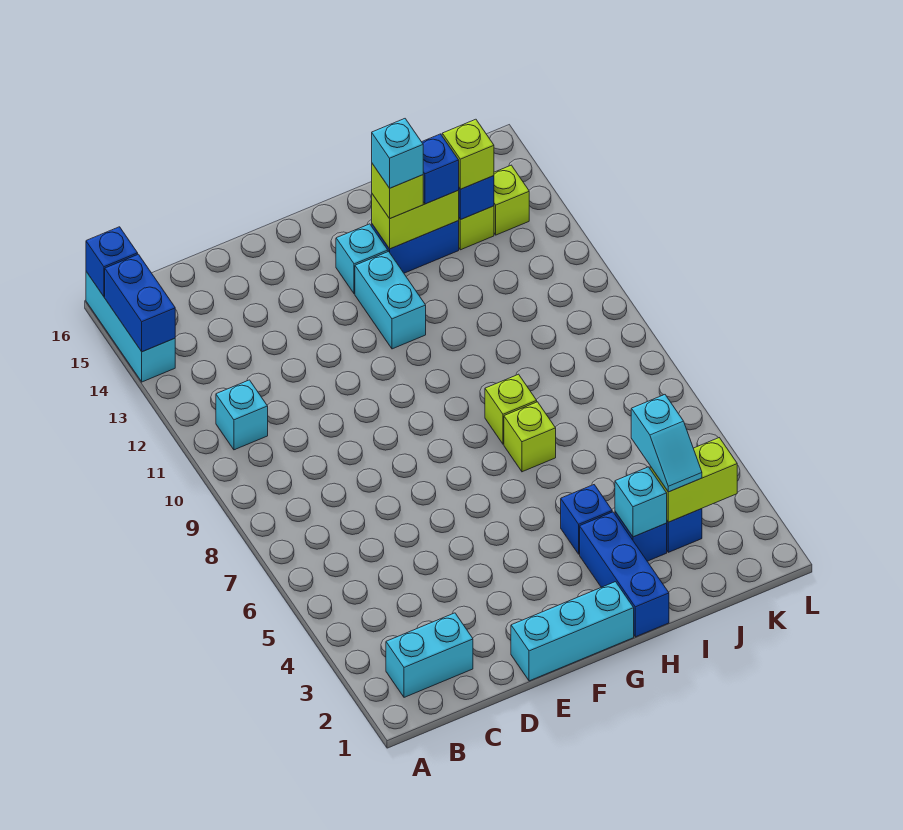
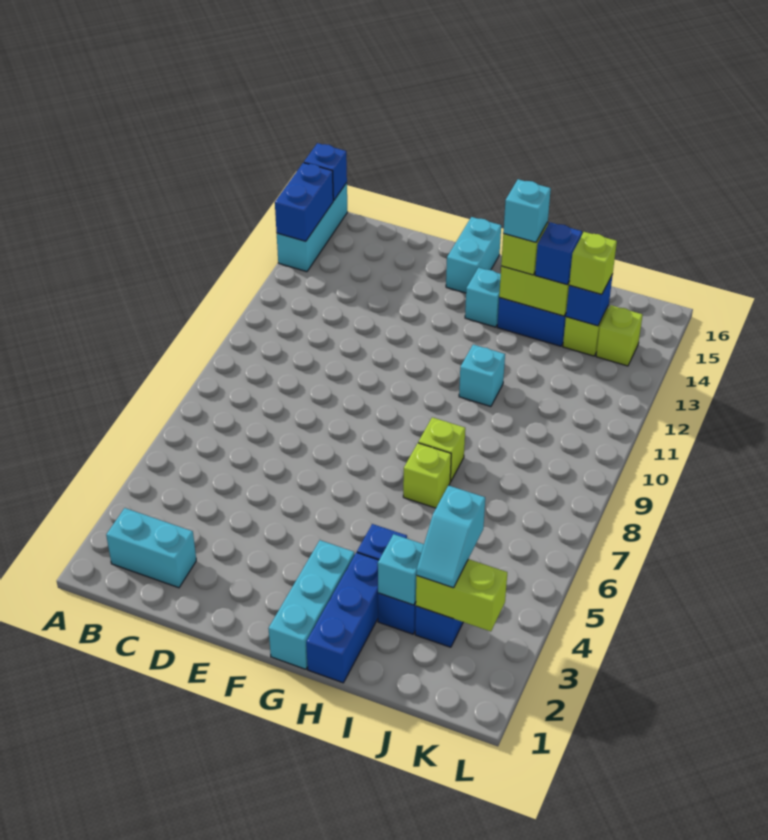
cyan 1x1 brick [216,380,268,450] -> cyan 1x1 brick moved to [459,345,505,407]
cyan 1x3 brick [511,582,634,681] -> cyan 1x3 brick turned to [268,540,355,669]
cyan 1x2 brick [355,251,426,349] -> cyan 1x2 brick moved to [446,217,501,293]

